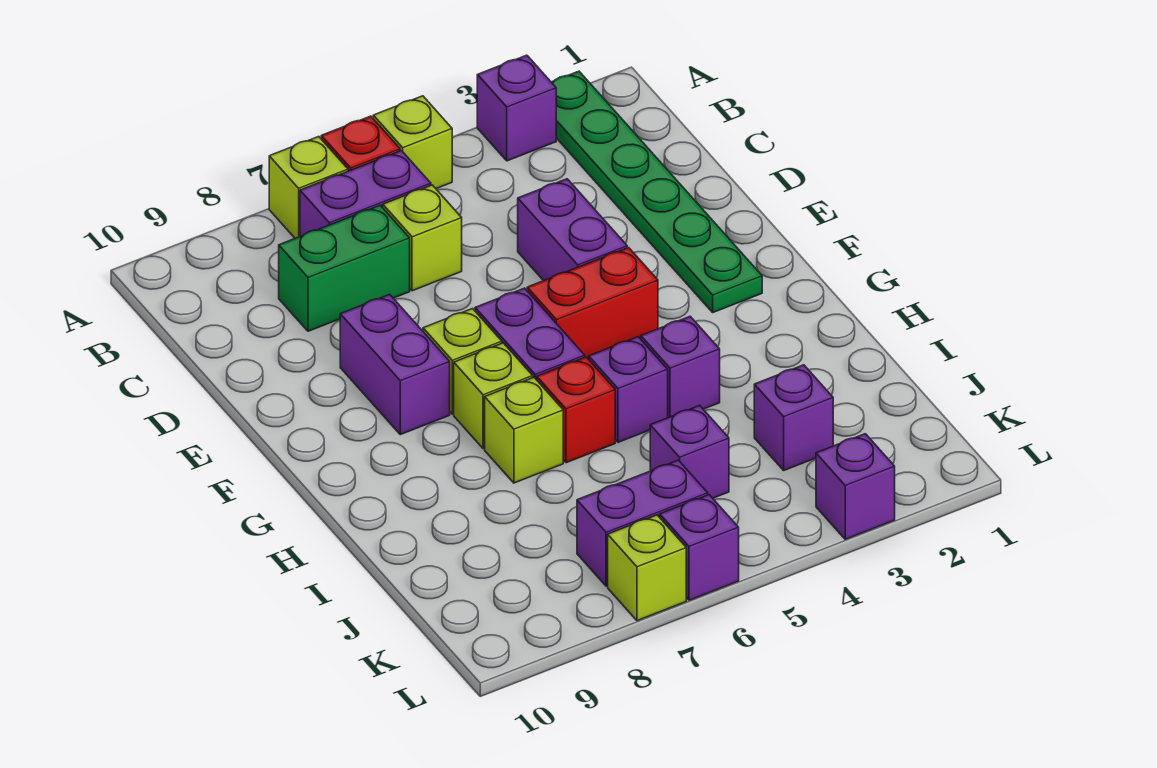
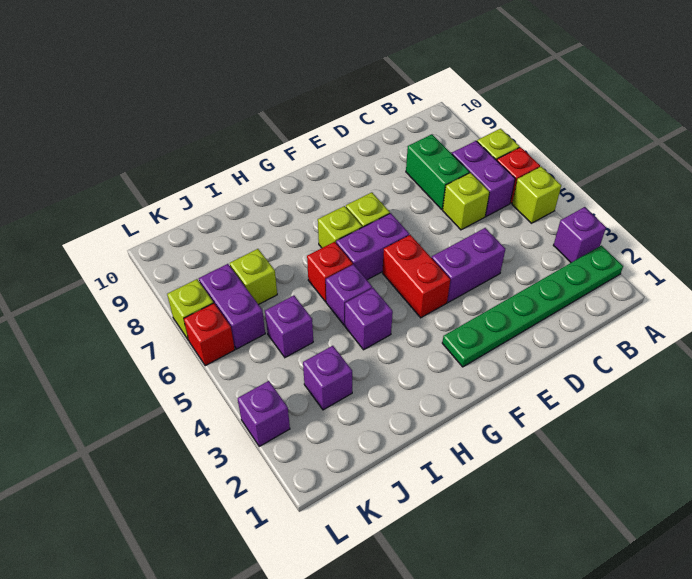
purple 1x2 brick [340,294,450,435] -> none
lime 1x1 brick [485,377,563,483] -> lime 1x1 brick moved to [230,249,277,305]
purple 1x1 brick [660,495,739,600] -> red 1x1 brick [184,303,235,366]

